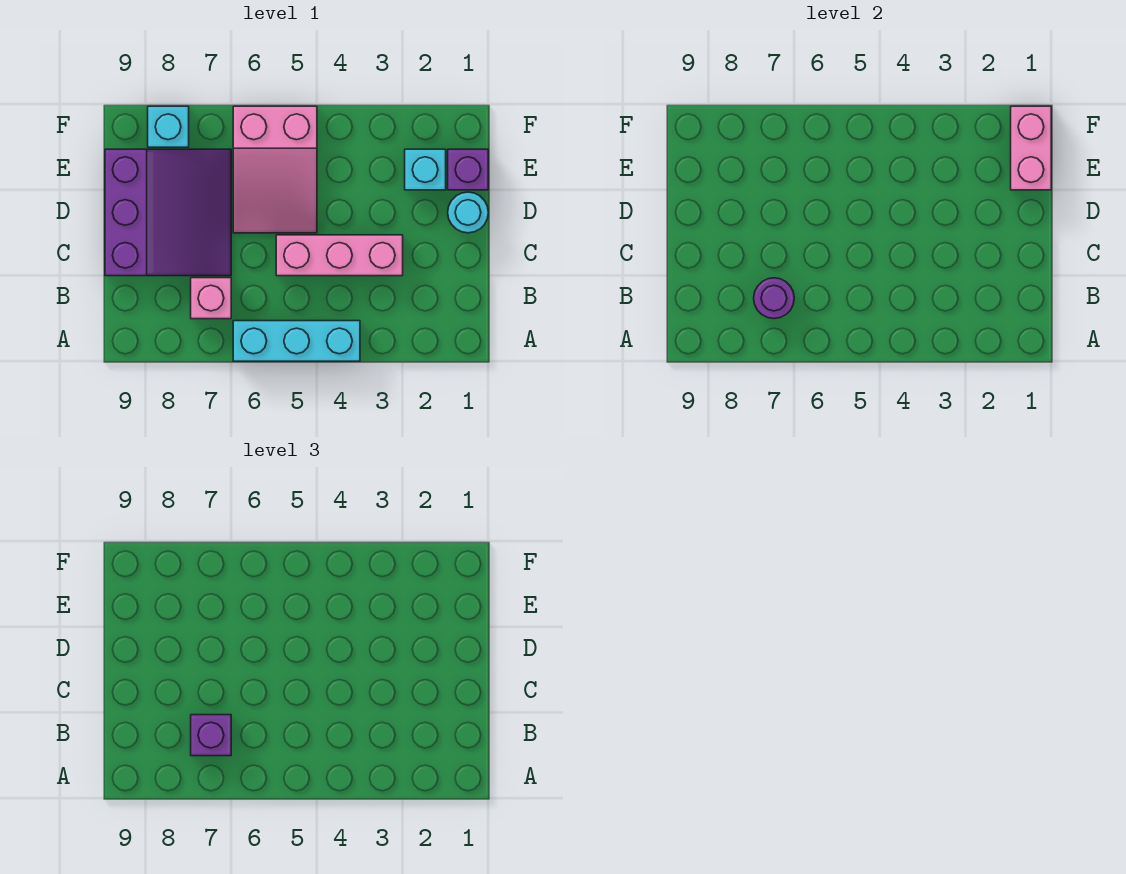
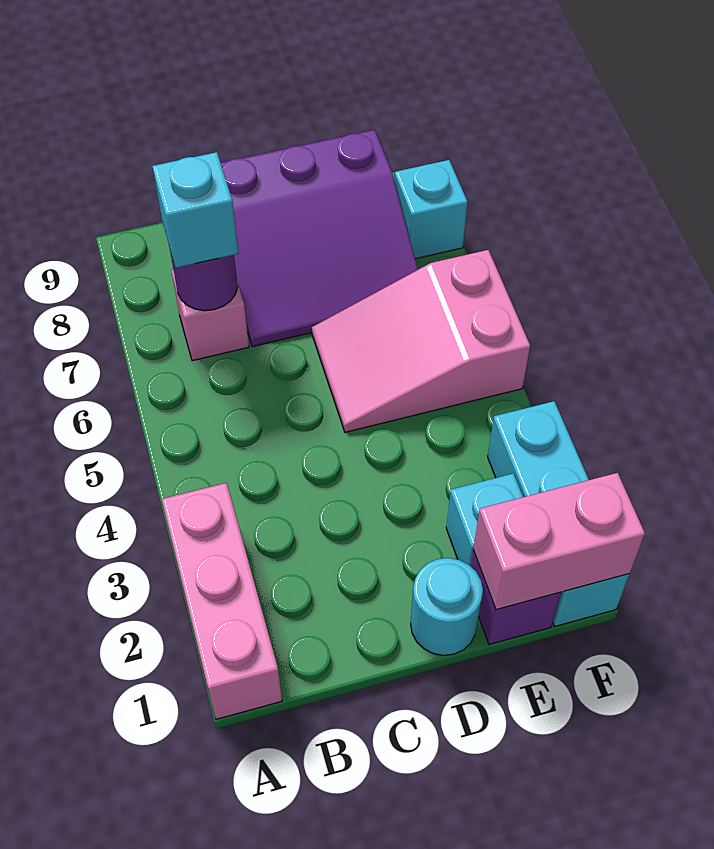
cyan 1x3 brick [233,321,360,361] -> cyan 1x3 brick moved to [488,401,630,626]
purple 1x1 brick [191,715,231,756] -> cyan 1x1 brick [152,152,239,268]
pink 1x3 brick [276,235,403,276] -> pink 1x3 brick moved to [162,483,282,719]

